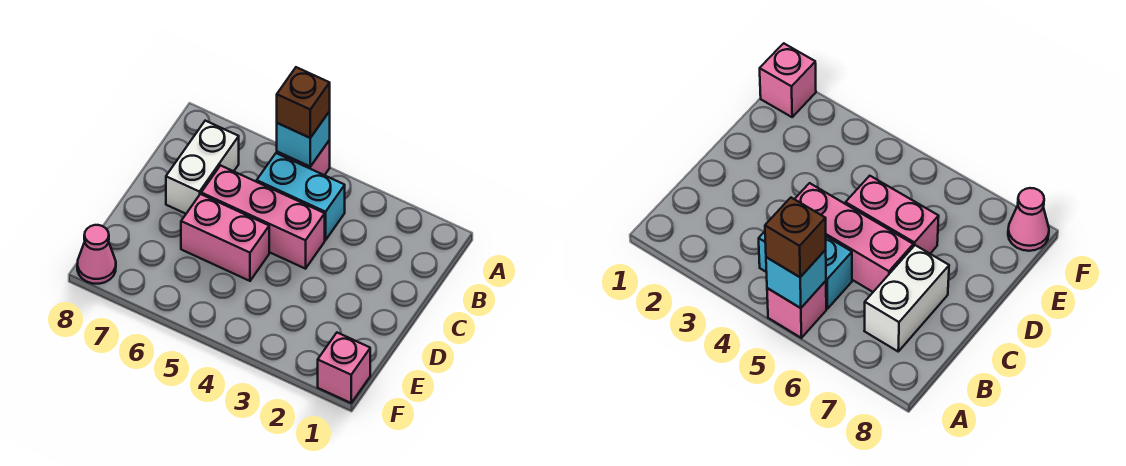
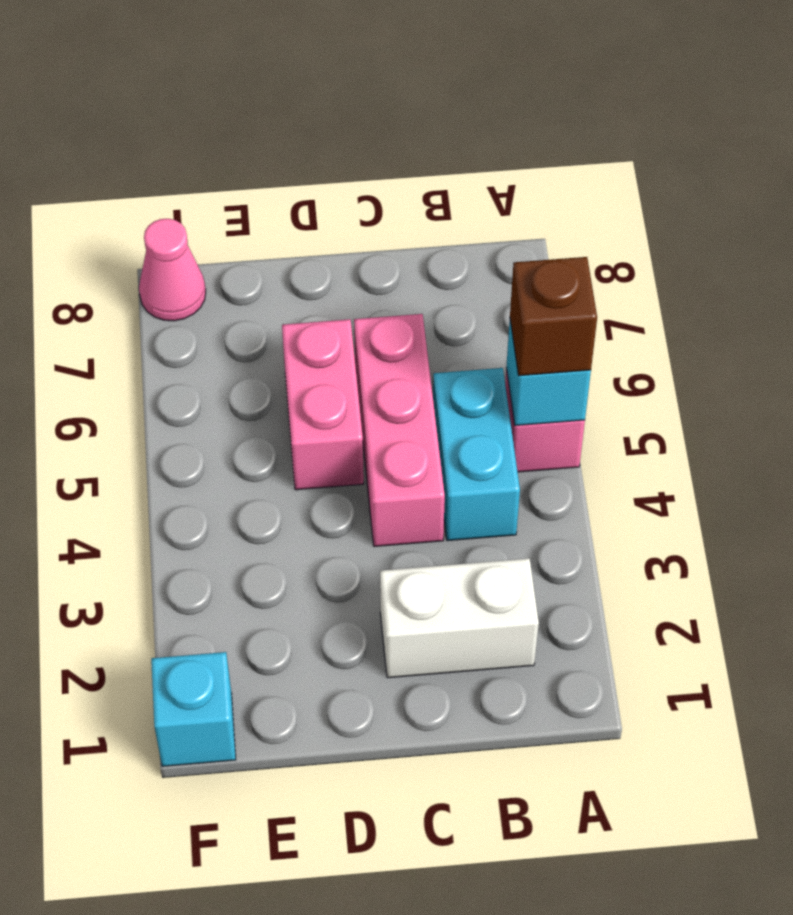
white 1x2 brick [166,121,239,214] -> white 1x2 brick moved to [380,558,539,678]
pink 1x1 brick [318,333,370,403] -> cyan 1x1 brick [151,652,236,766]

